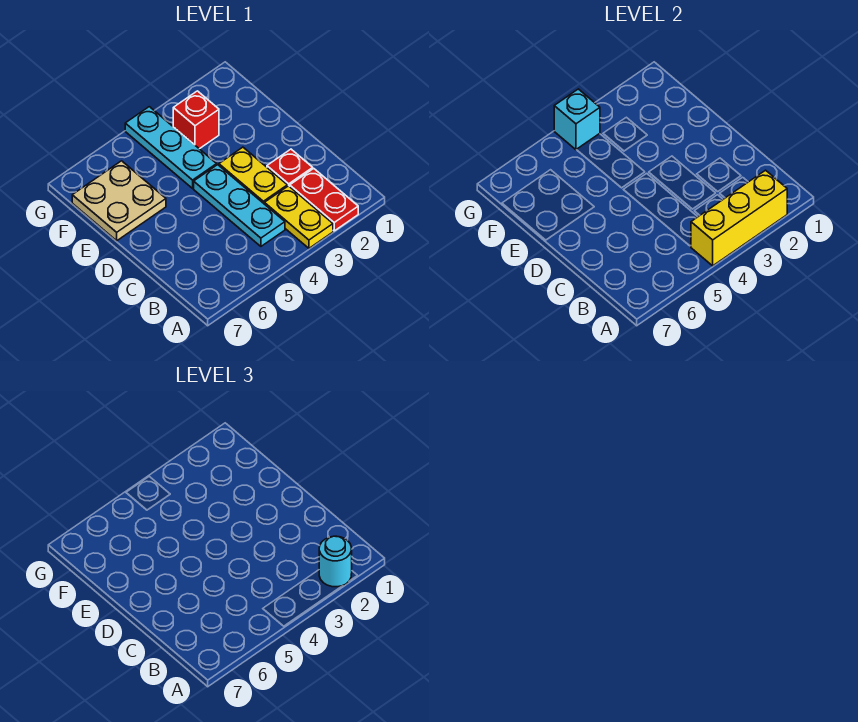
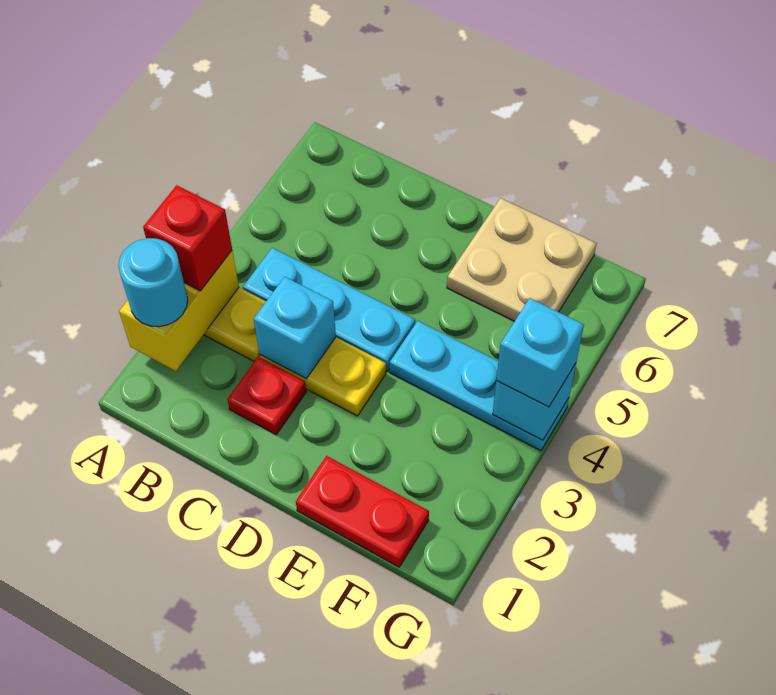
red 1x2 plate [290,169,358,231] -> red 1x2 plate moved to [296,456,429,567]
yellow 1x3 brick [691,170,787,266] -> yellow 1x2 brick [119,251,239,371]
none -> cyan 1x1 brick [254,277,336,379]
red 1x1 brick [173,91,219,149] -> red 1x1 brick moved to [143,185,232,291]
none -> cyan 1x1 brick [496,298,584,407]

